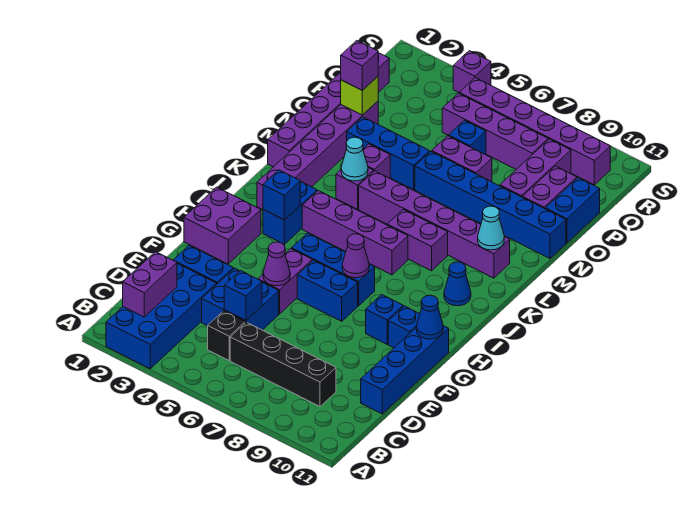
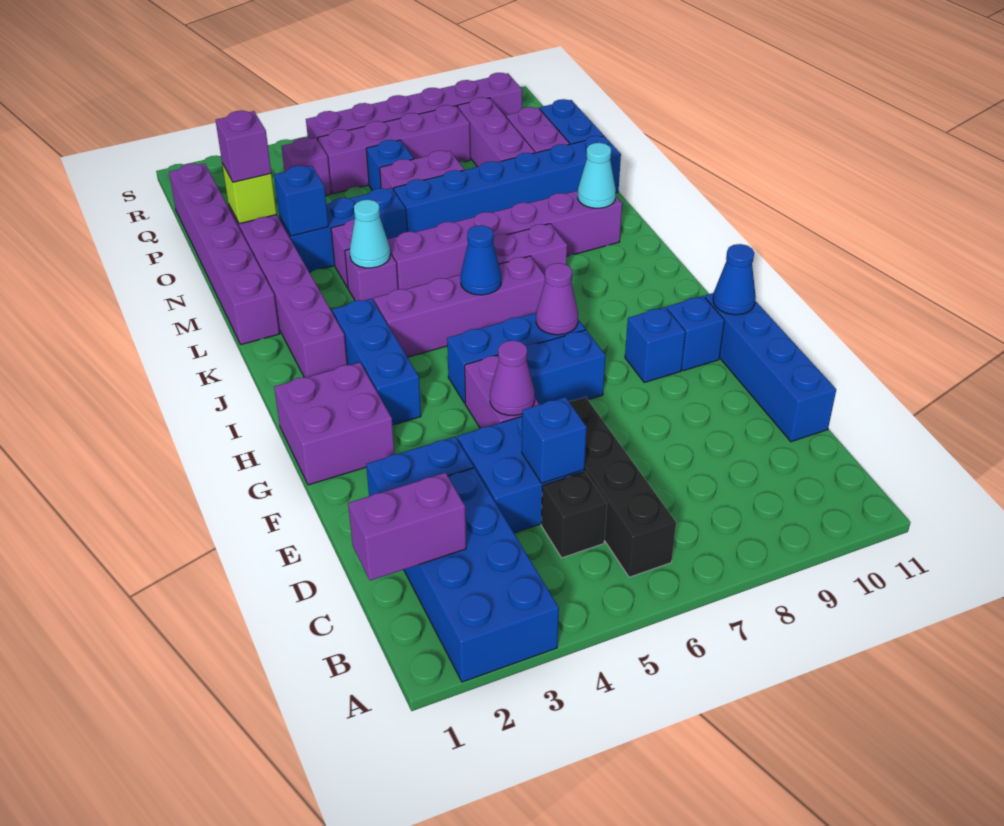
purple 1x2 brick [123,252,177,317] -> purple 1x2 brick turned to [348,473,466,581]
black 1x4 brick [230,322,336,406] -> black 1x4 brick turned to [569,397,676,577]
blue 1x2 brick [263,181,317,244] -> blue 1x3 brick [332,299,421,425]
blue 1x1 brick [263,170,300,220] -> blue 1x1 brick moved to [274,166,328,236]
blue 1x1 cone [444,262,471,306] -> blue 1x1 cone moved to [460,225,501,295]
purple 1x1 brick [453,51,491,92] -> purple 1x1 brick moved to [281,138,331,196]

